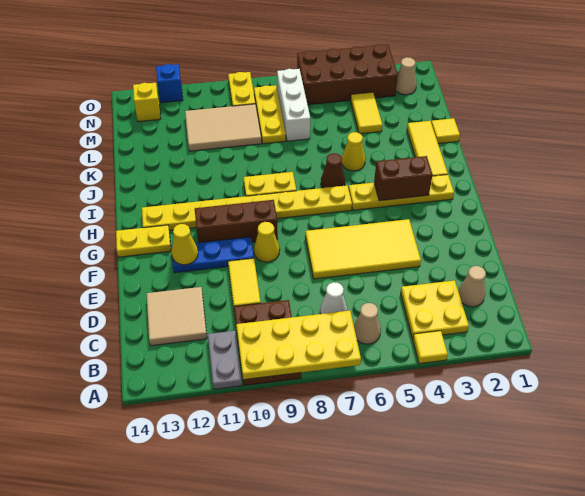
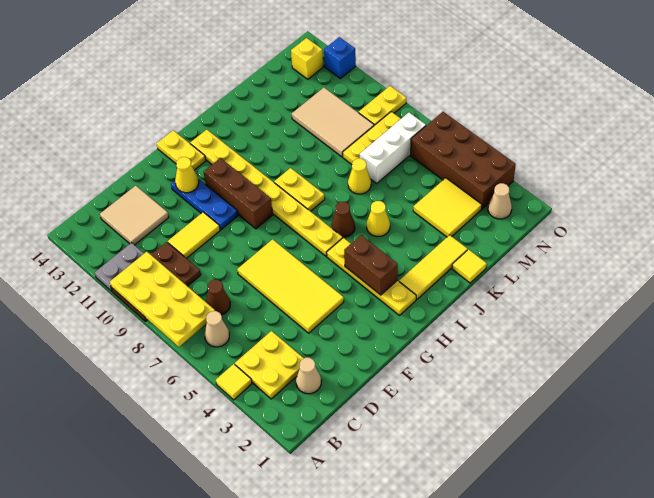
white 1x1 cone [320,282,347,314] -> brown 1x1 cone [206,280,230,315]
yellow 1x1 cone [254,222,280,262] -> yellow 1x1 cone moved to [348,159,371,194]
yellow 1x2 tile [351,92,382,134] -> yellow 2x2 tile [413,178,482,237]

